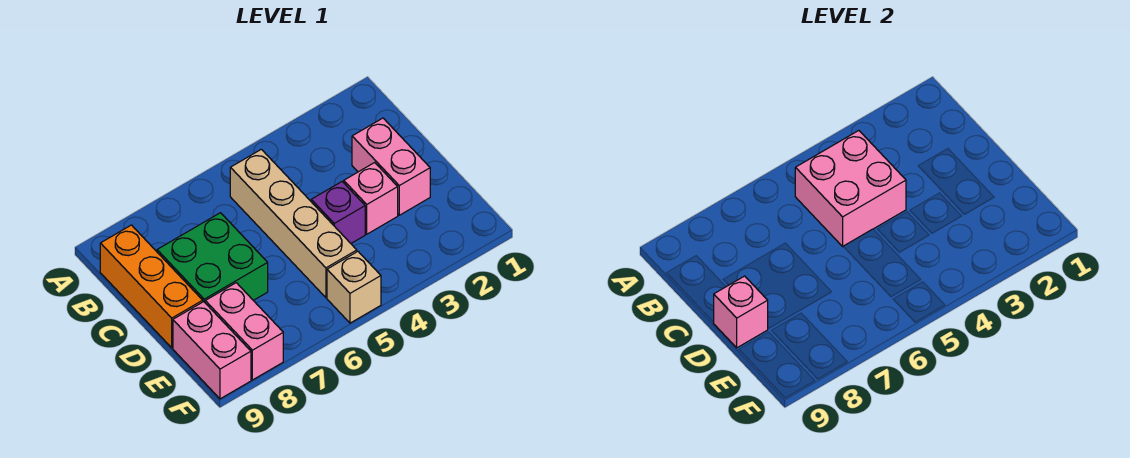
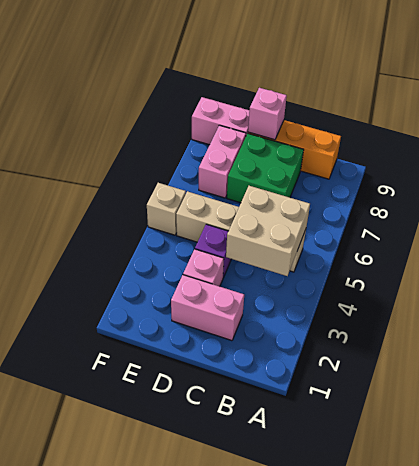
pink 2x2 brick [795,131,906,246] -> tan 2x2 brick [226,186,310,276]
pink 1x2 brick [205,283,283,380] -> pink 1x2 brick turned to [199,125,246,198]

